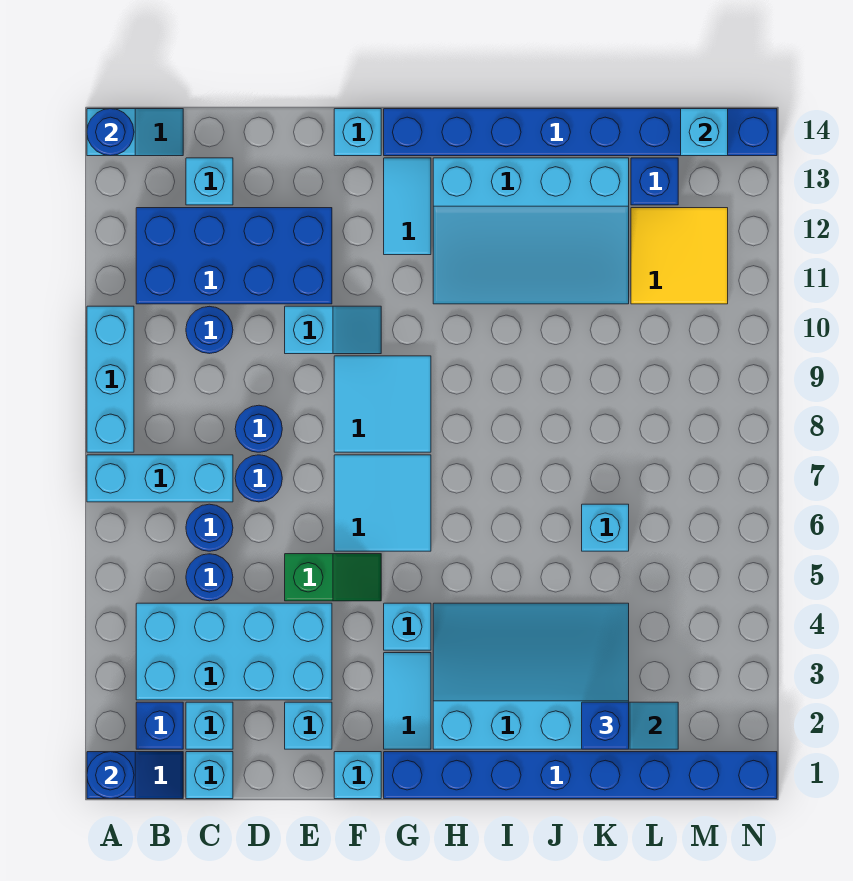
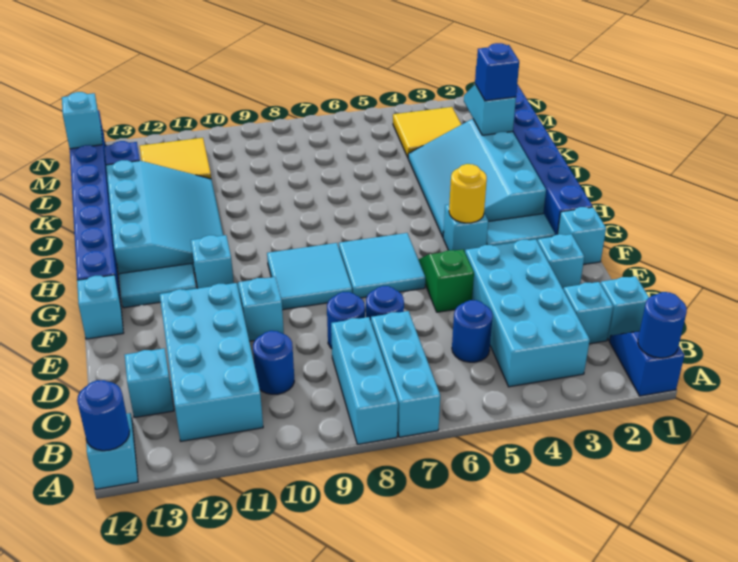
cyan 1x3 brick [87,306,134,452] -> cyan 1x3 brick turned to [331,317,398,444]
blue 1x1 brick [136,702,183,749] -> none
blue 2x4 brick [136,208,332,304] -> cyan 2x4 brick [160,283,263,441]
blue 1x1 round brick [186,504,233,551] -> none
none -> yellow 1x1 round brick [449,164,487,223]
cyan 1x1 brick [582,504,629,551] -> cyan 1x1 brick moved to [191,235,234,288]
none -> yellow 2x2 tile [393,107,461,158]

